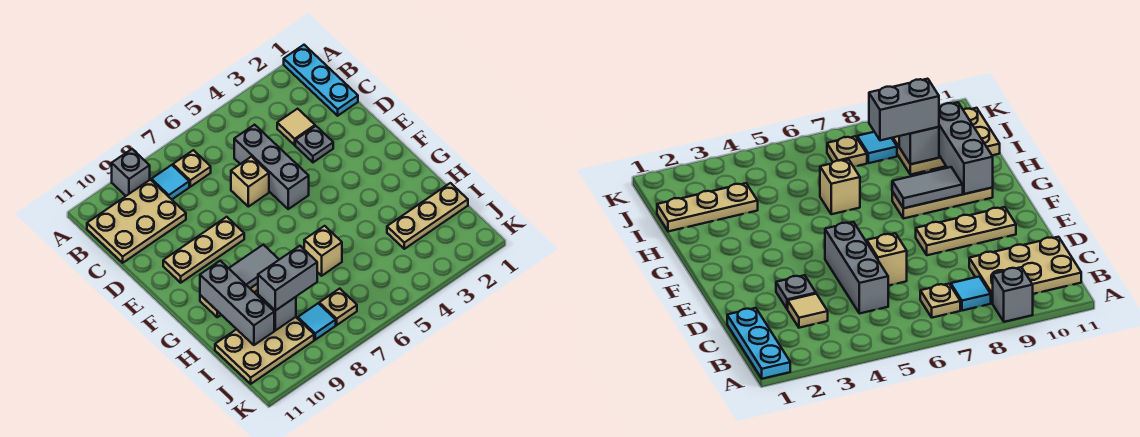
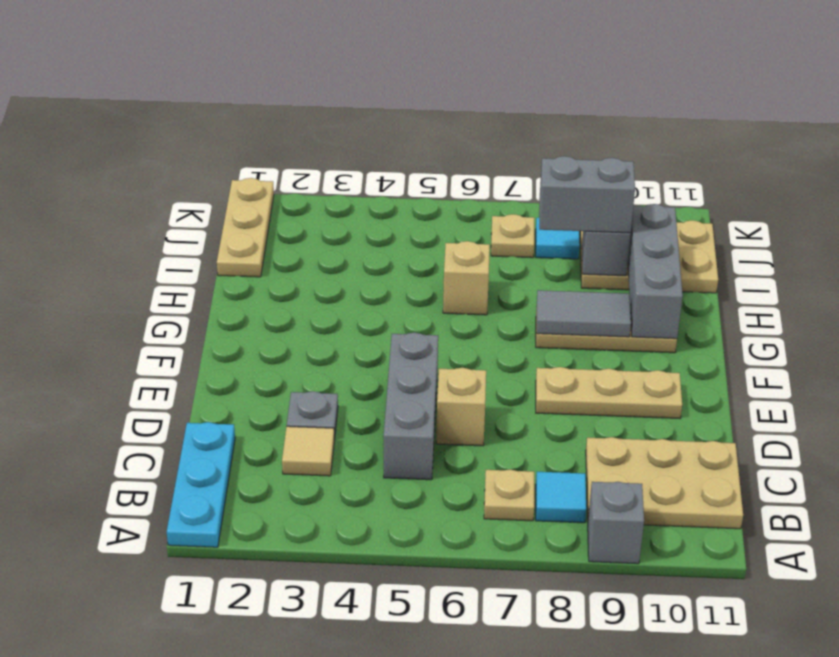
tan 1x3 plate [387,183,468,249] -> tan 1x3 plate turned to [217,178,274,277]

